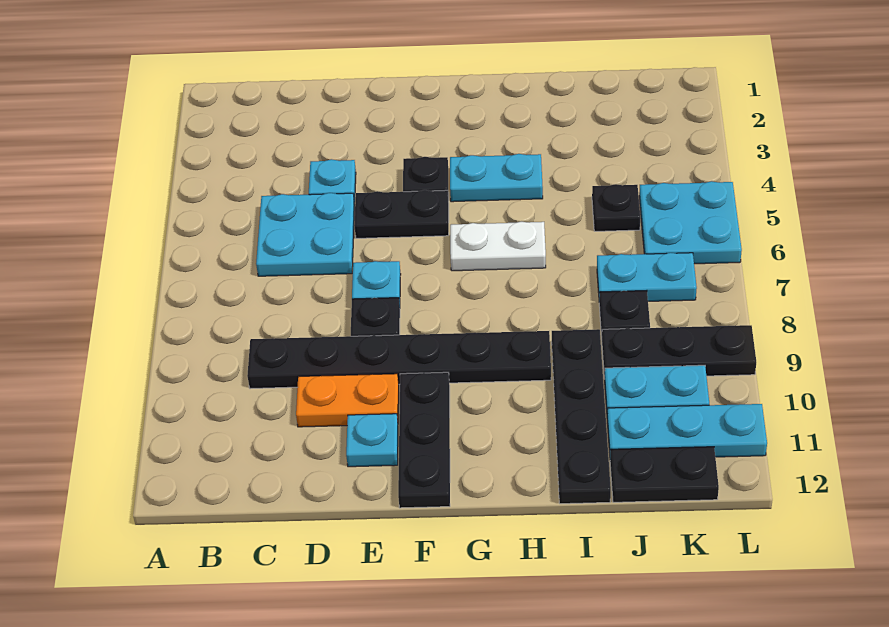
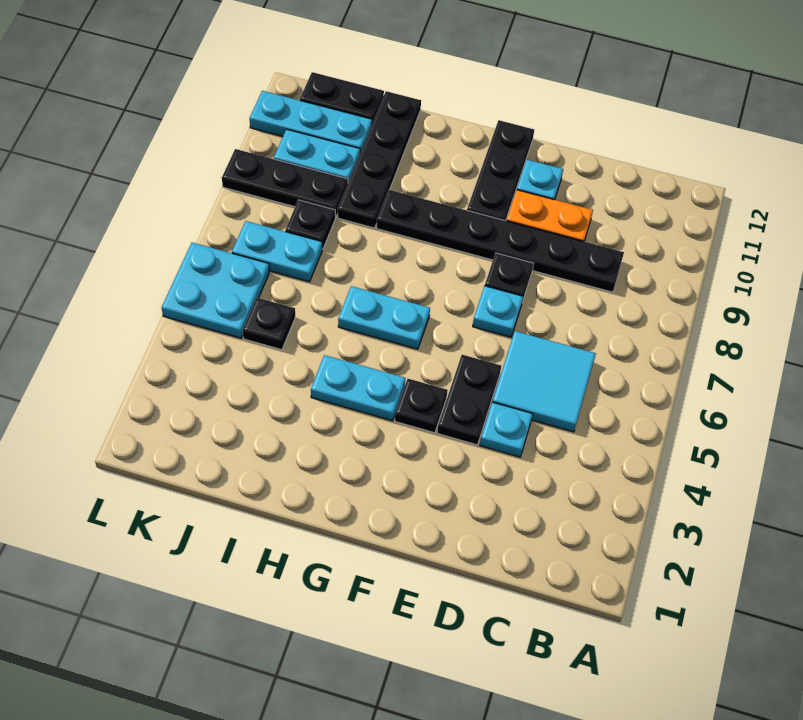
cyan 2x2 plate [256,193,355,276] -> cyan 2x2 tile [493,331,596,432]
black 1x2 plate [354,190,449,238] -> black 1x2 plate turned to [437,355,501,445]
white 1x2 plate [450,222,546,271] -> cyan 1x2 plate [338,286,430,349]

